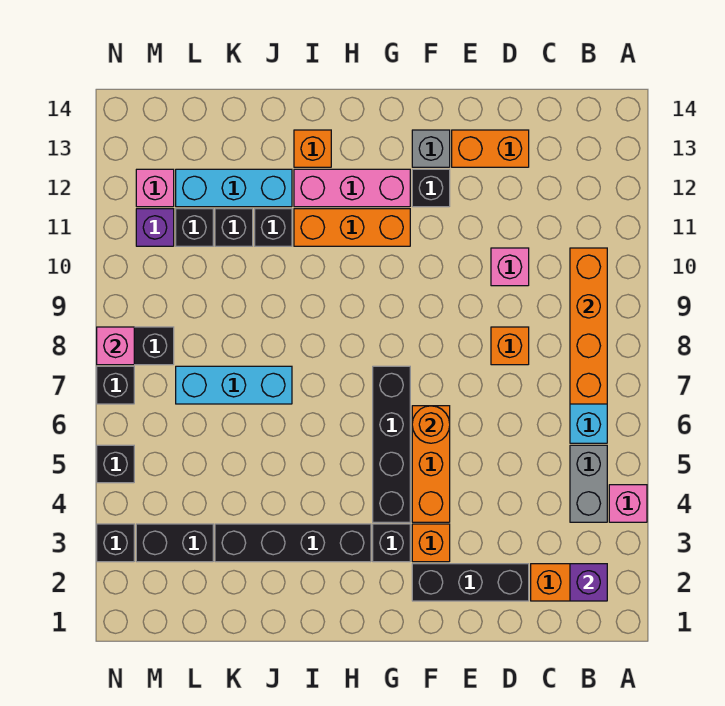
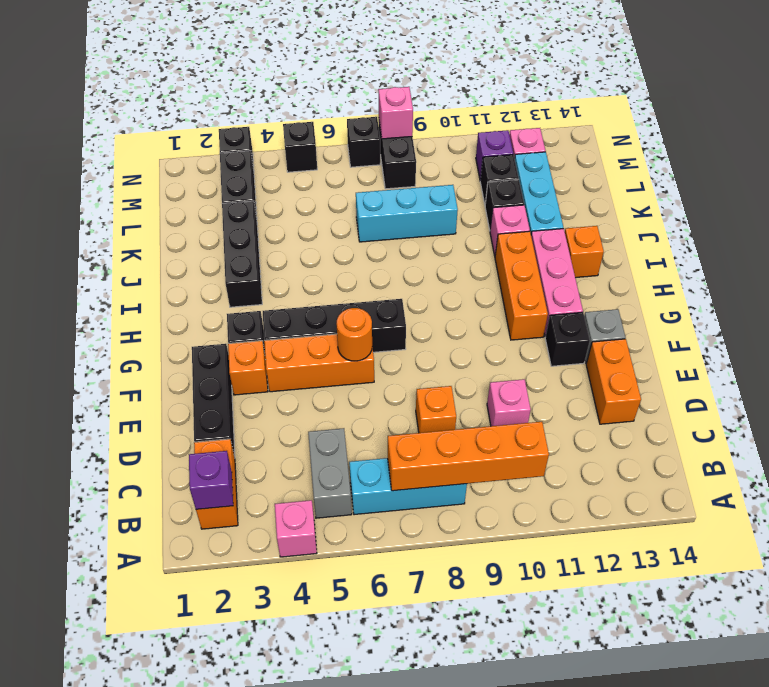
grey 1x2 brick [570,445,607,522] -> grey 1x2 brick turned to [308,428,352,518]
black 1x4 brick [215,524,371,562] -> black 1x3 brick [222,201,262,307]
cyan 1x3 brick [176,366,292,404] -> cyan 1x3 brick turned to [356,185,458,242]
black 1x1 brick [255,209,292,246] -> pink 1x1 brick [490,205,530,256]

